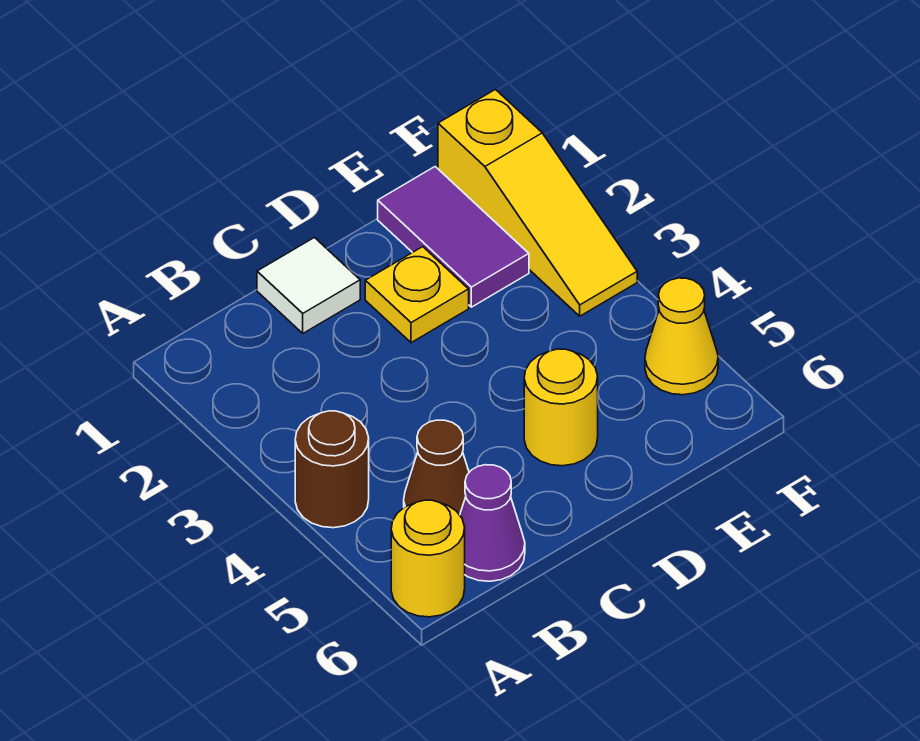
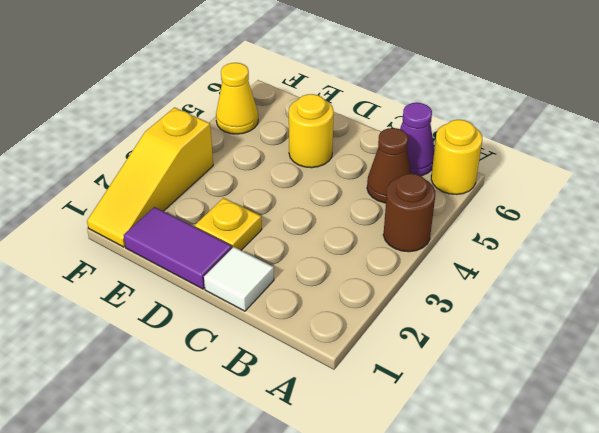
purple 1x2 tile [378,167,529,307] -> purple 1x2 tile turned to [124,207,232,289]
yellow 1x3 slope [438,90,637,316] -> yellow 1x3 slope turned to [87,107,213,247]

